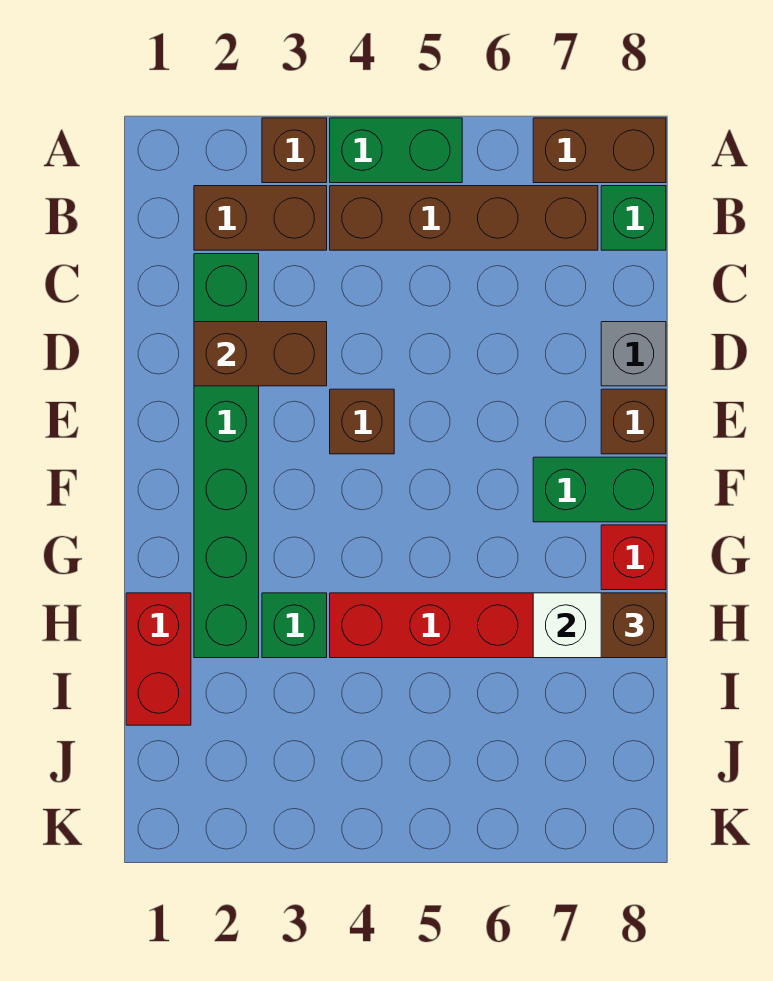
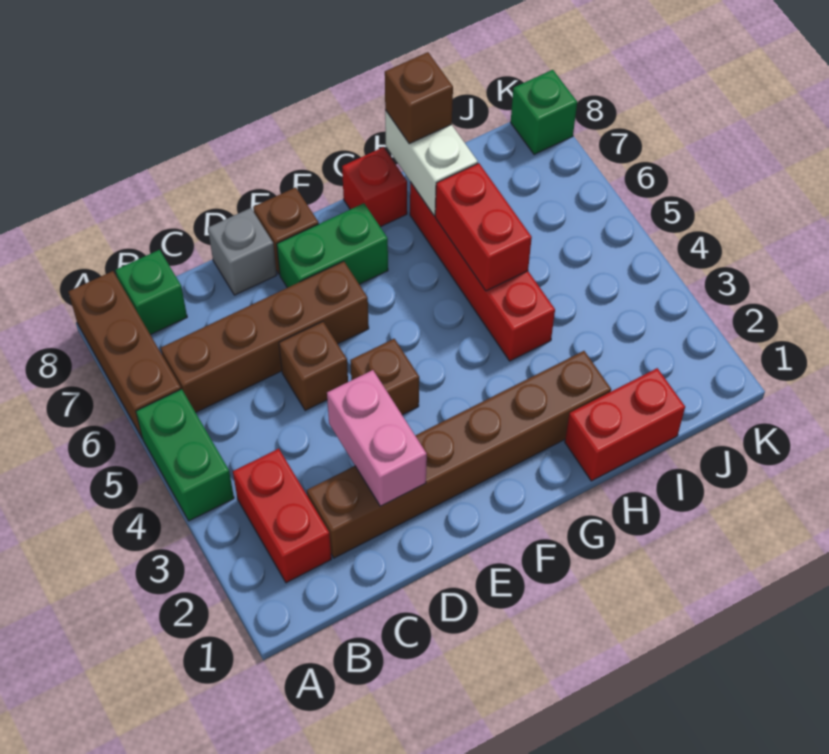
brown 1x1 brick [262,118,327,183] -> brown 1x1 brick moved to [279,322,348,410]
brown 1x2 brick [533,118,666,183] -> brown 1x3 brick [68,271,181,437]
brown 1x2 brick [194,186,327,250] -> red 1x2 brick [233,449,331,583]
brown 1x4 brick [330,186,598,250] -> brown 1x4 brick turned to [161,261,369,413]
green 1x6 brick [194,254,259,658] -> brown 1x6 brick [307,351,611,558]
brown 1x2 brick [194,322,327,386] -> pink 1x2 brick [327,370,427,506]
green 1x2 brick [533,457,666,522] -> green 1x2 brick turned to [277,203,388,288]
green 1x1 brick [262,593,327,658] -> green 1x1 brick moved to [511,70,577,155]
none -> red 1x2 brick [435,163,532,291]

